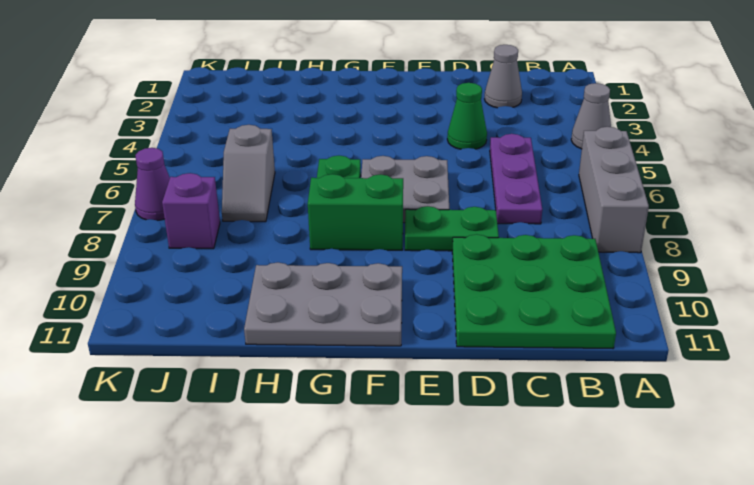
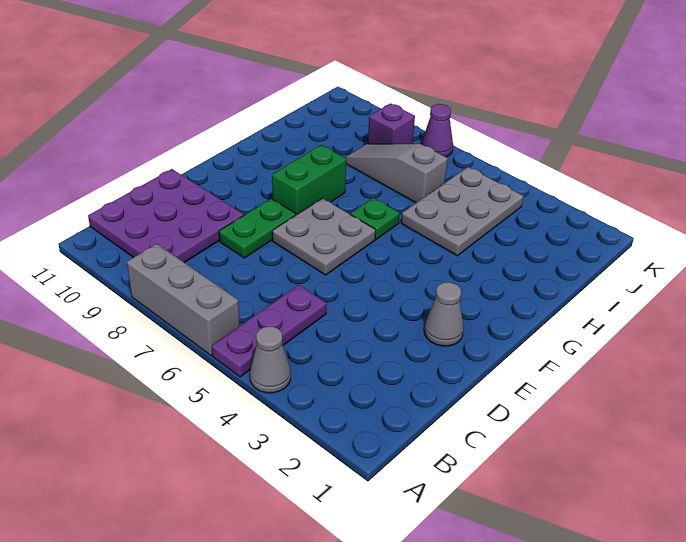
green 3x3 plate [452,234,616,348] -> purple 3x3 plate [88,169,244,263]
grey 1x1 cone [485,45,522,108] -> grey 1x1 cone moved to [424,282,464,346]
purple 1x3 plate [490,134,542,224] -> purple 1x3 plate turned to [212,285,326,377]
green 1x1 cone [447,83,487,149] -> none
grey 2x3 plate [244,262,402,346] -> grey 2x3 plate moved to [401,167,523,256]
grey 1x2 slope [222,125,275,222] -> grey 1x3 slope [345,144,448,203]

